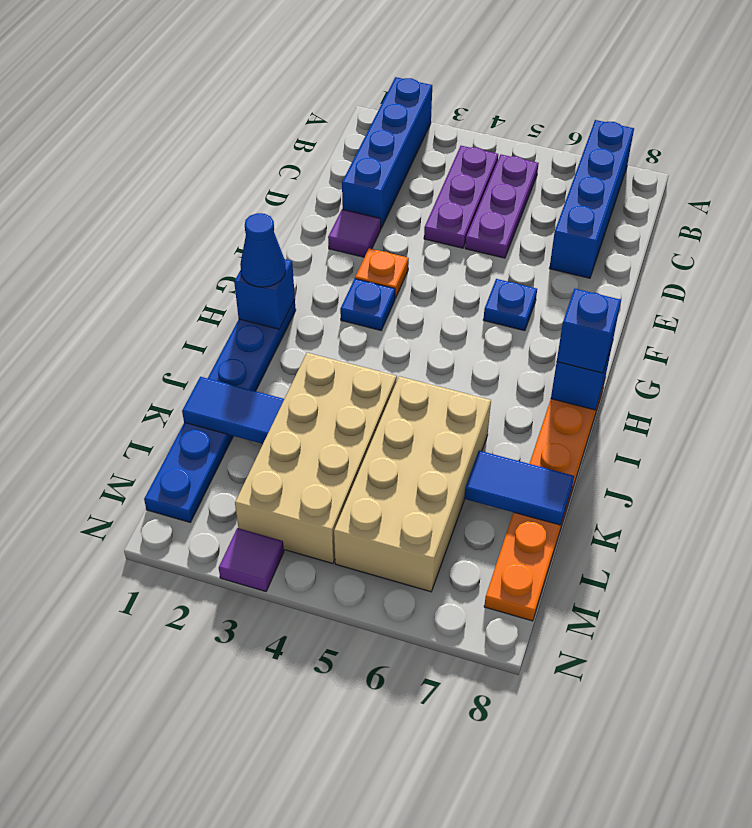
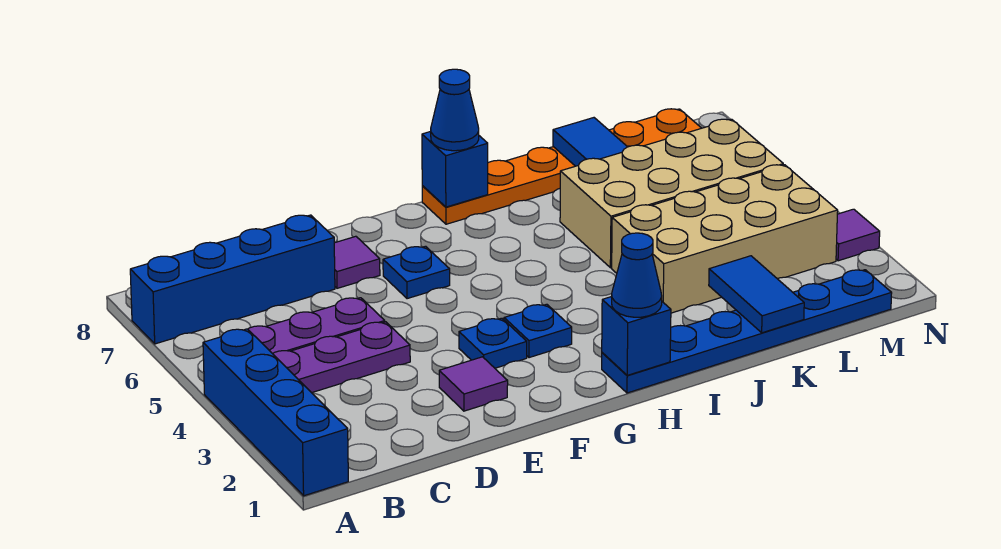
blue 1x4 brick [342,77,432,228] -> blue 1x4 brick turned to [203,329,348,496]
none -> purple 1x1 tile [334,236,380,288]
orange 1x1 plate [355,248,409,298] -> blue 1x1 plate [459,318,527,368]
blue 1x1 brick [557,289,621,373] -> blue 1x1 cone [431,69,479,151]

